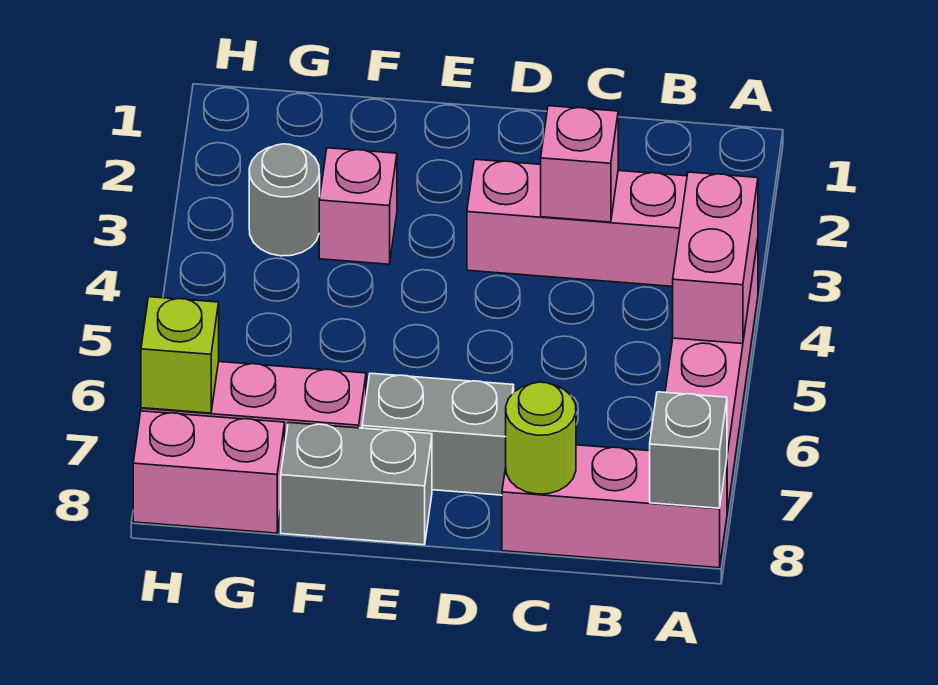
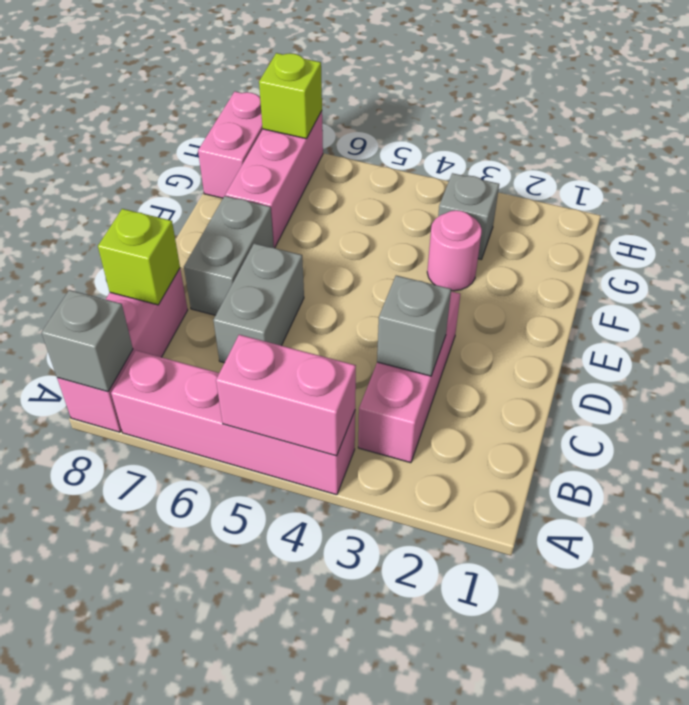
pink 1x1 brick [541,106,618,222] -> grey 1x1 brick [377,276,451,376]
lime 1x1 round brick [506,382,576,494] -> lime 1x1 brick [98,209,180,305]
grey 1x2 brick [281,423,432,545] -> grey 1x2 brick moved to [213,243,304,363]
pink 1x1 brick [319,148,397,264] -> pink 1x1 round brick [427,210,482,291]
grey 1x1 round brick [249,144,320,256] -> grey 1x1 brick [438,173,499,259]

